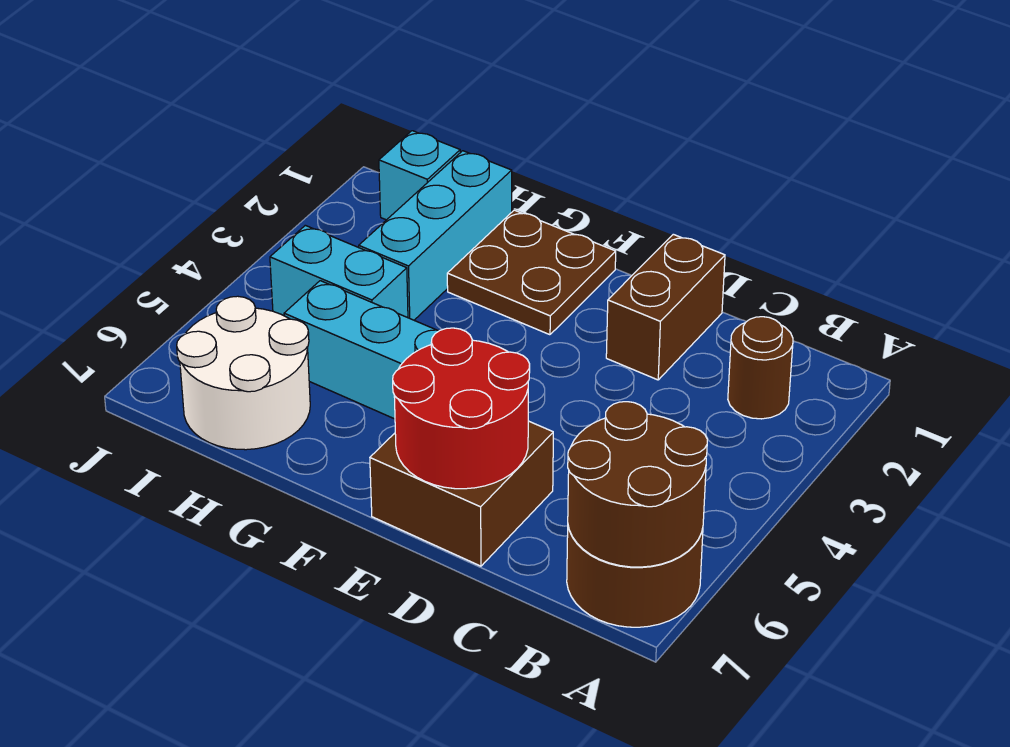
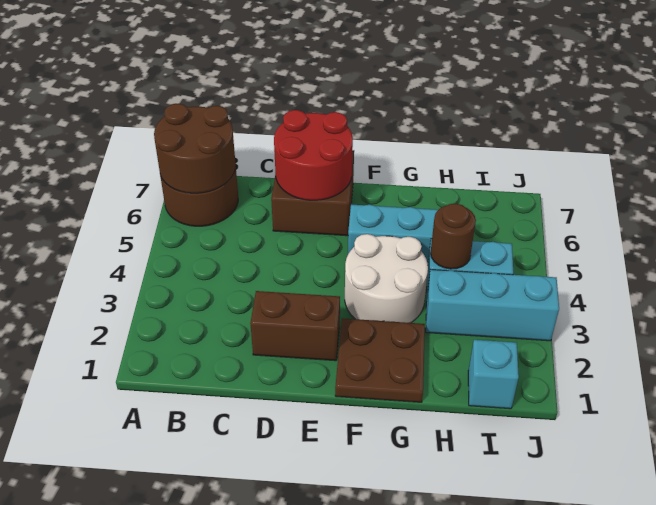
brown 1x1 round brick [728,317,793,419] -> brown 1x1 round brick moved to [431,204,476,269]
brown 1x2 brick [606,234,725,380] -> brown 1x2 brick turned to [250,291,340,361]
cyan 1x3 brick [359,151,512,320] -> cyan 1x3 brick turned to [426,270,559,341]
white 2x2 round brick [177,296,310,450] -> white 2x2 round brick moved to [345,234,428,323]

